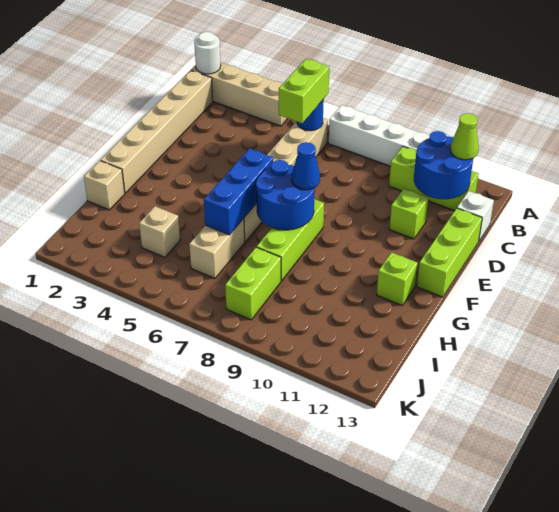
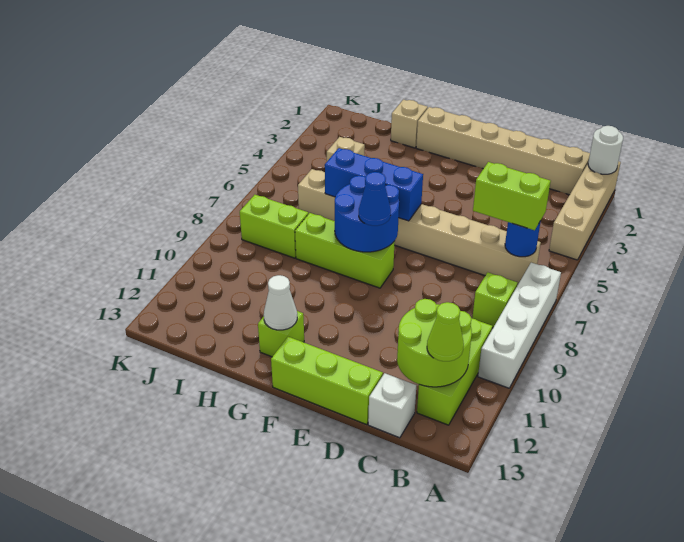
blue 2x2 round brick [414,131,473,199] -> lime 2x2 round brick [397,299,472,387]
lime 1x1 brick [389,189,429,239] -> lime 1x1 brick moved to [472,272,517,328]
none -> white 1x1 cone [264,275,297,330]

